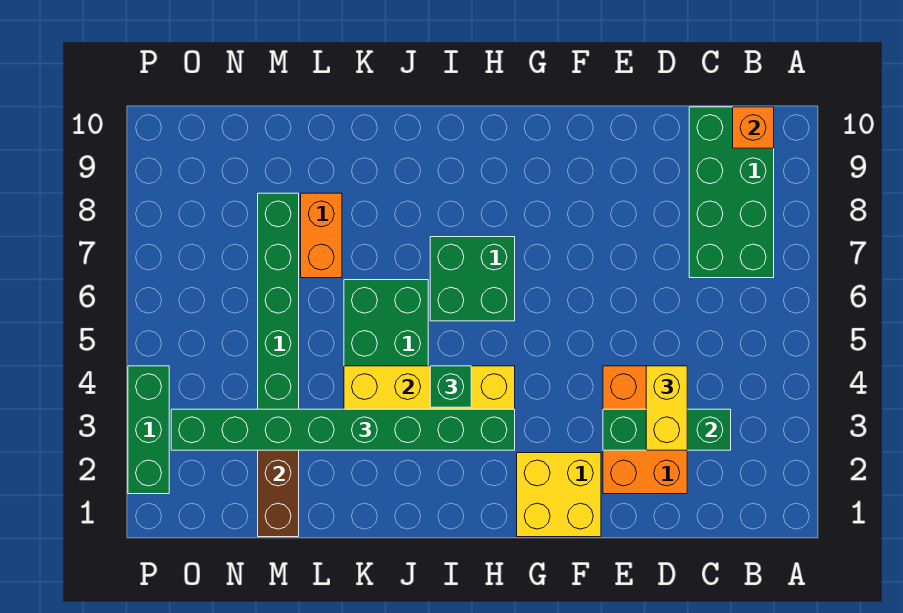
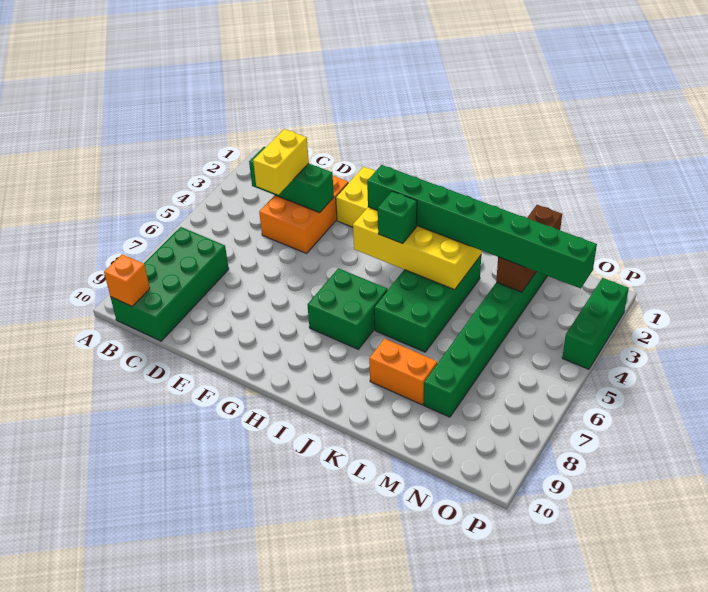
orange 1x2 brick [301,193,342,278] -> orange 1x2 brick turned to [369,339,437,405]

